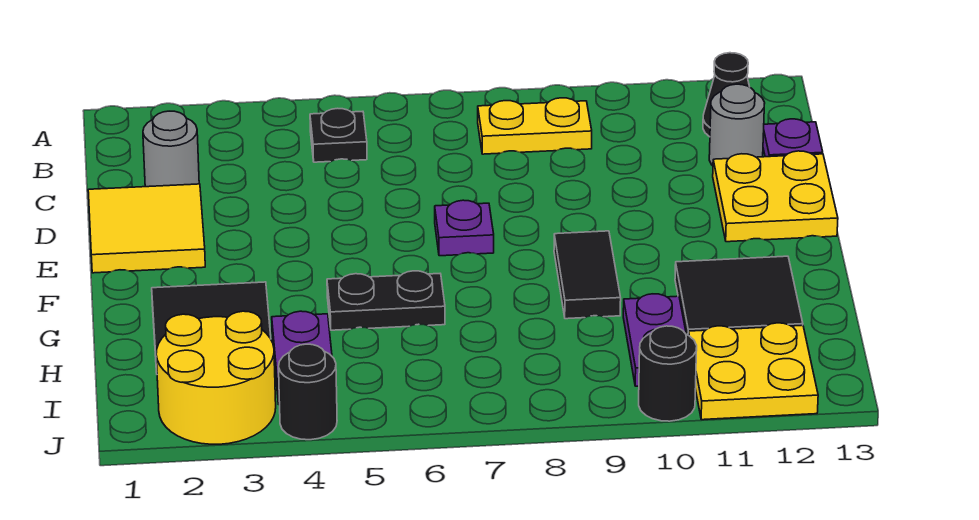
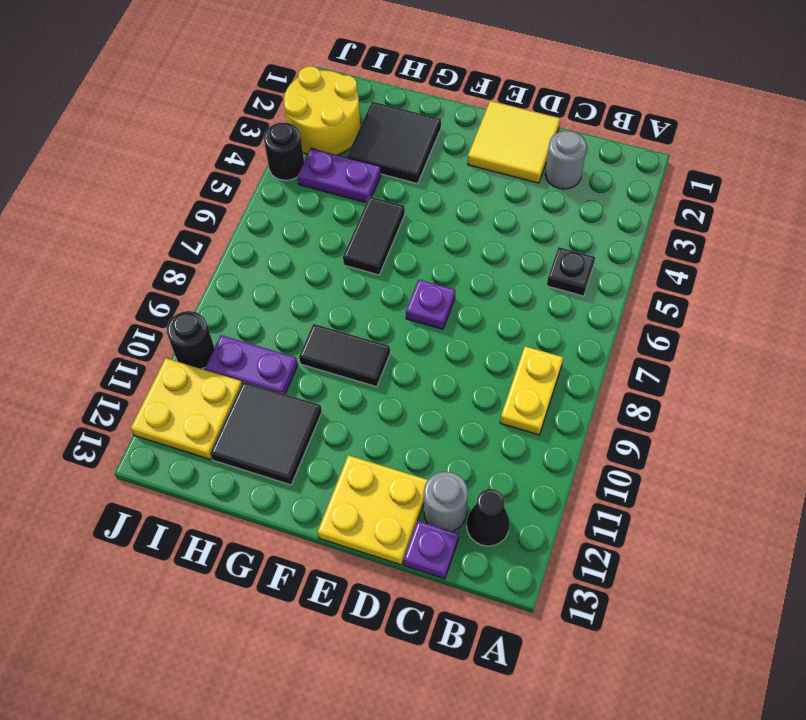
black 1x2 plate [327,271,445,330] -> black 1x2 tile [343,196,405,275]

